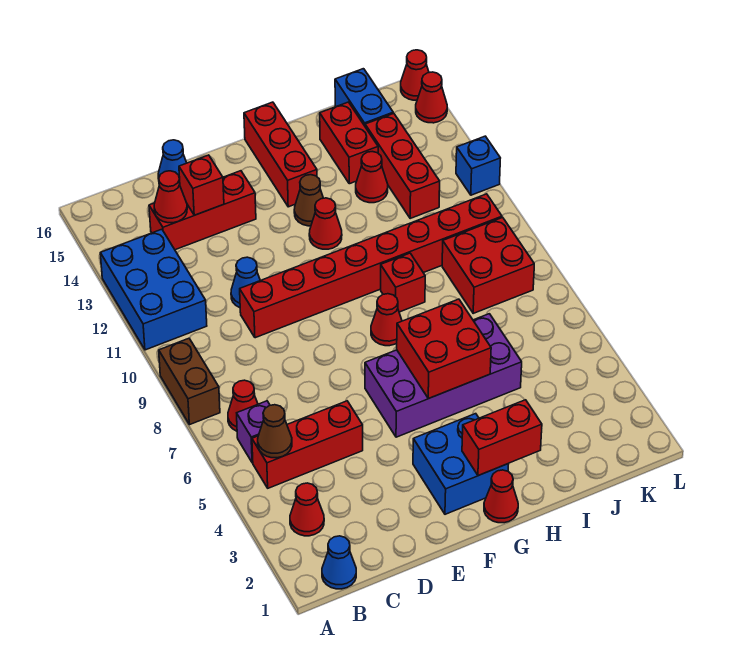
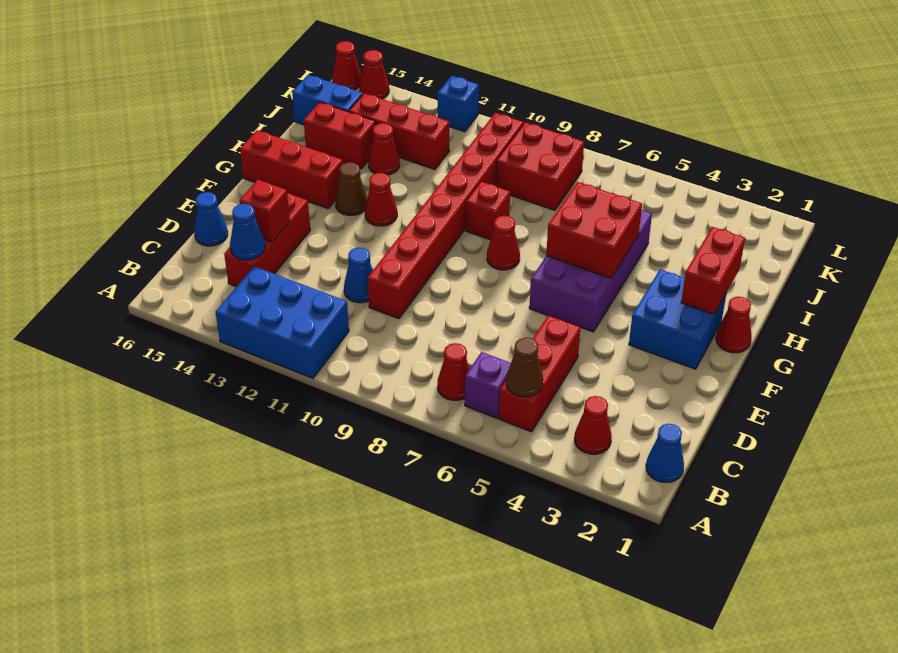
brown 1x2 brick [159,338,220,425] -> none
red 1x1 cone [154,171,187,223] -> blue 1x1 cone [230,204,265,260]

